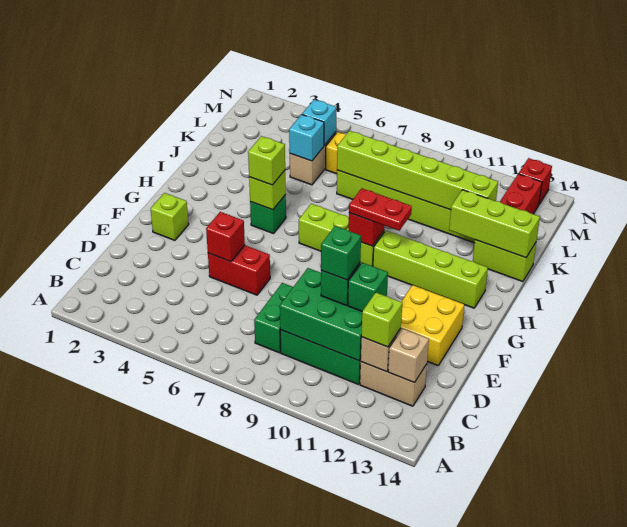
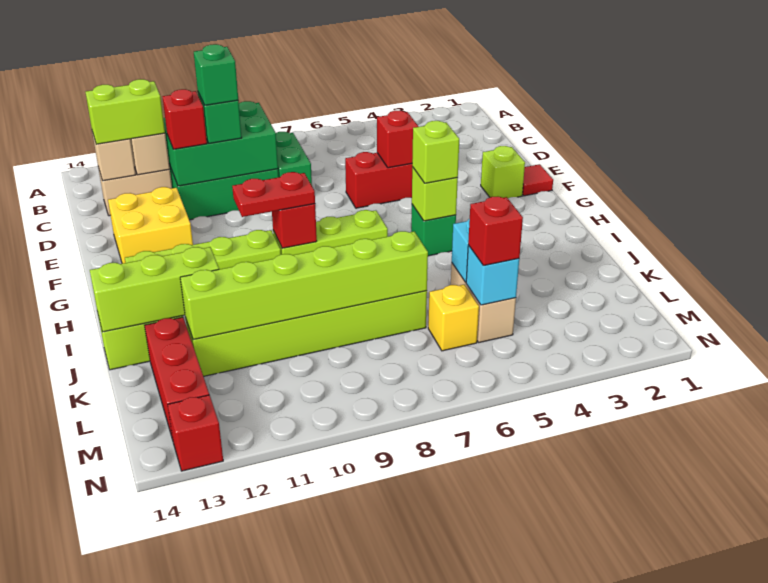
lime 1x1 brick [361,293,402,347] -> lime 1x2 brick [86,79,165,144]
green 1x1 brick [348,263,388,311] -> red 1x1 brick [163,89,207,149]
none -> red 1x1 tile [522,164,553,196]
none -> red 1x1 brick [468,197,523,266]

